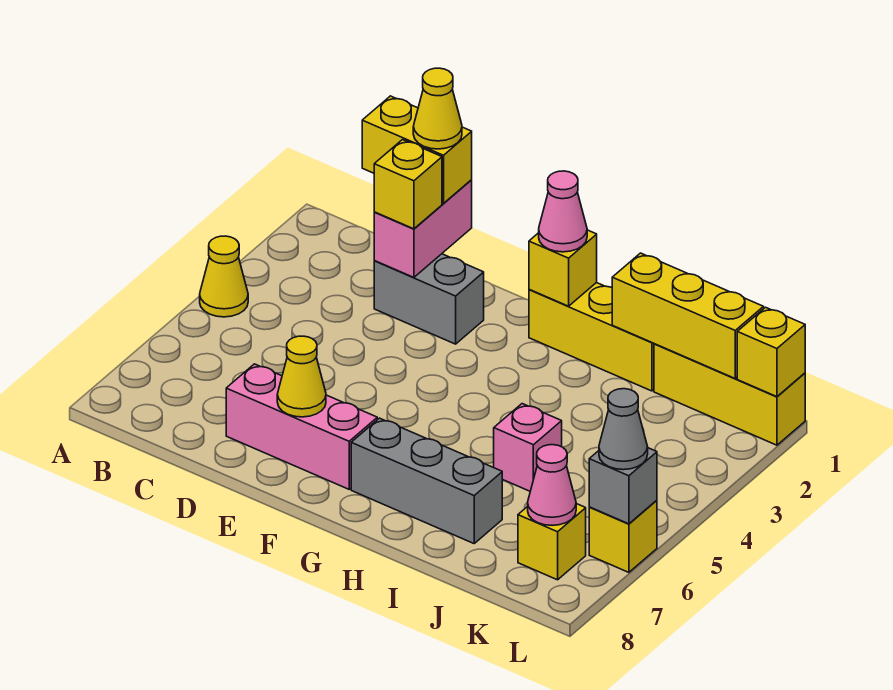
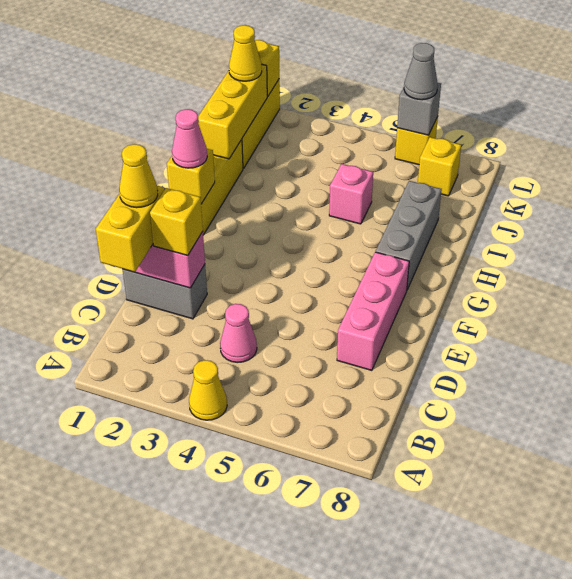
grey 1x2 brick [374,254,484,344] -> grey 1x2 brick turned to [123,265,207,319]
yellow 1x1 cone [277,336,326,417] -> yellow 1x1 cone moved to [229,25,262,81]
pink 1x1 cone [528,445,576,525] -> pink 1x1 cone moved to [220,304,257,363]

